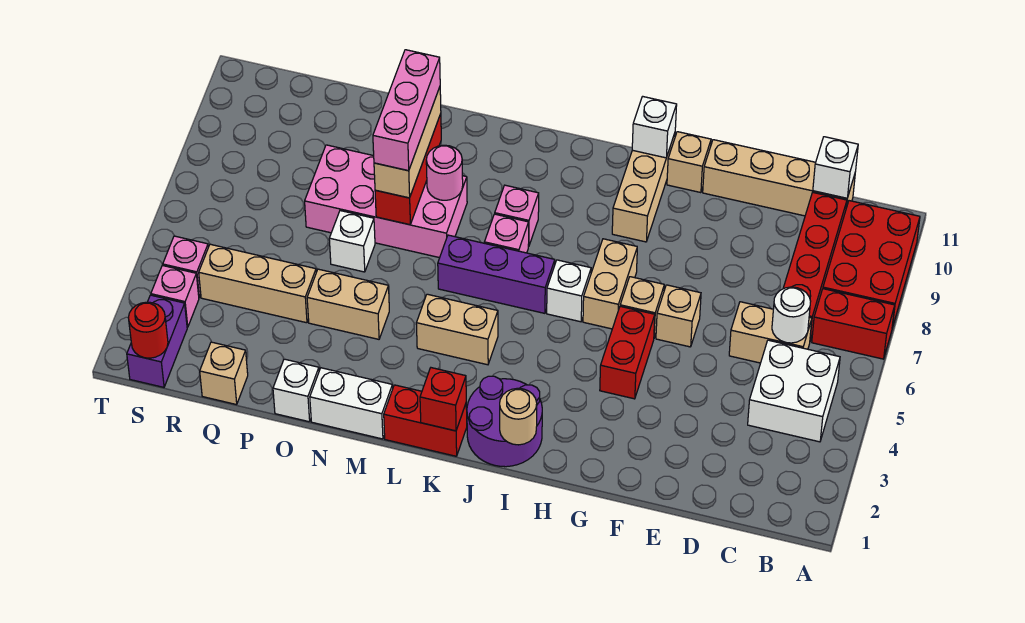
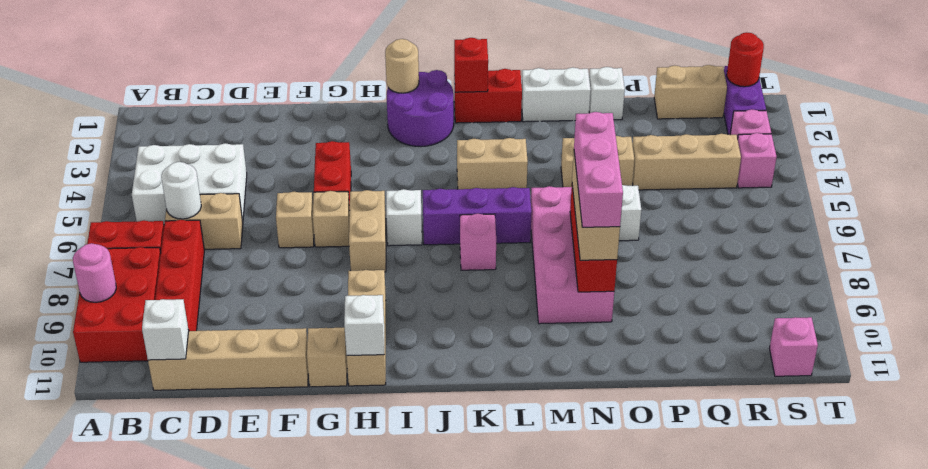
white 2x2 brick [748,340,840,442] -> white 2x3 brick [132,143,247,224]
pink 1x1 brick [495,185,539,247] -> pink 1x1 brick moved to [769,317,818,376]
pink 2x4 brick [305,145,467,258] -> pink 2x4 brick turned to [531,186,614,324]
pink 1x1 round brick [426,145,463,200] -> pink 1x1 round brick moved to [73,243,116,302]
tan 1x1 brick [200,342,248,405] -> tan 1x2 brick [654,65,727,119]

